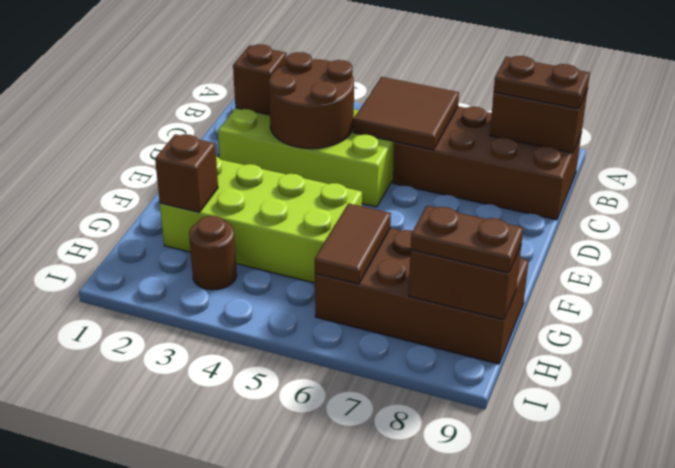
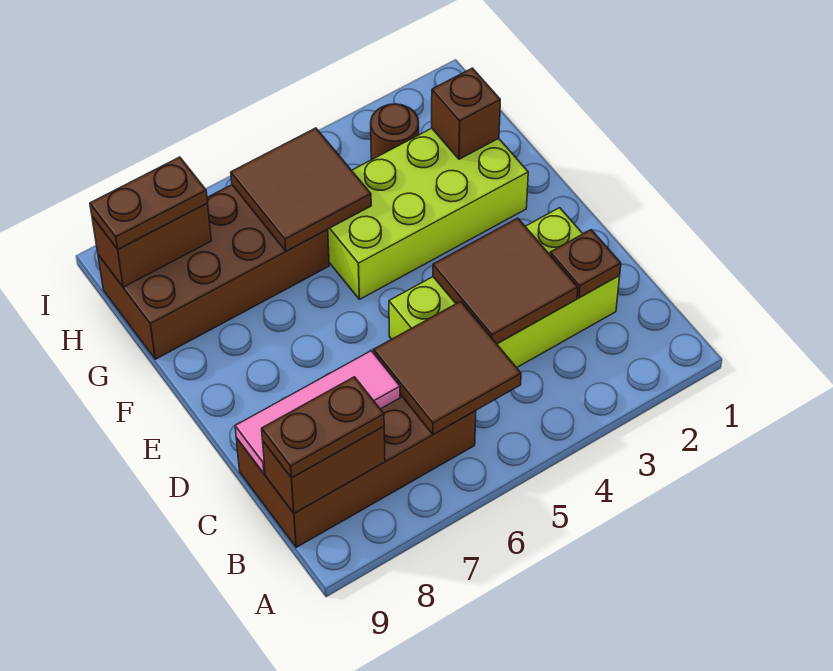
brown 1x1 brick [233,44,286,115] -> brown 1x1 plate [550,230,621,298]
brown 2x2 round brick [269,52,354,149] -> brown 2x2 tile [433,218,578,344]
none -> pink 1x3 tile [235,351,400,474]
brown 1x2 tile [315,203,391,284] -> brown 2x2 tile [231,128,371,251]

